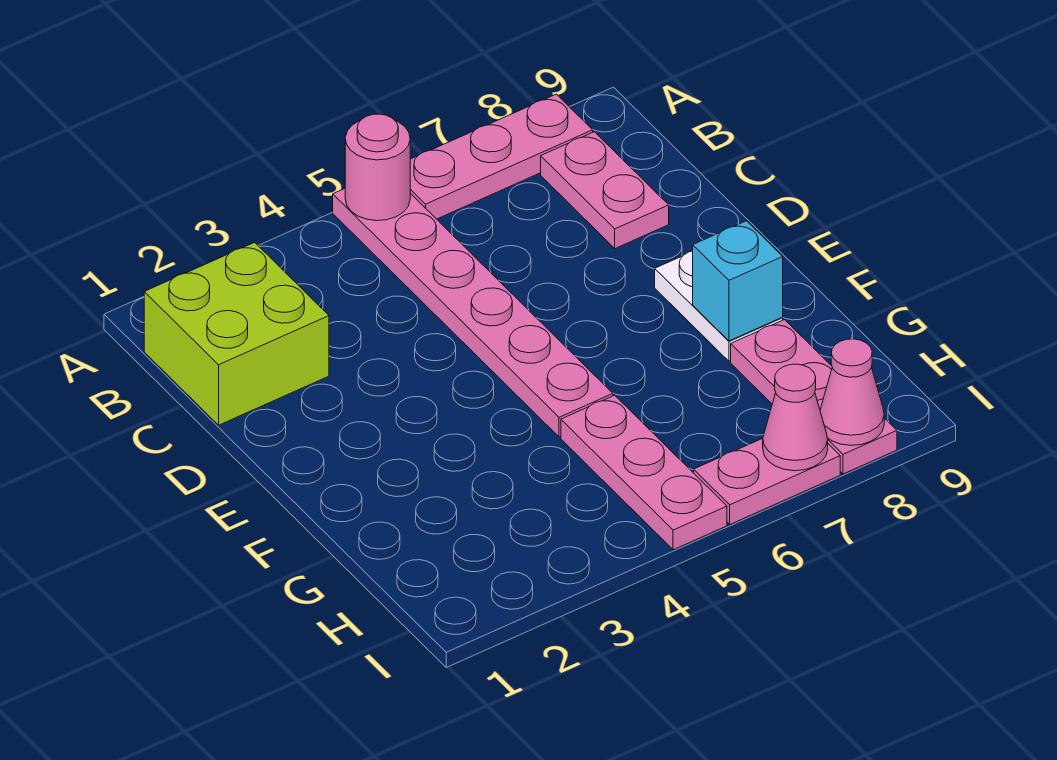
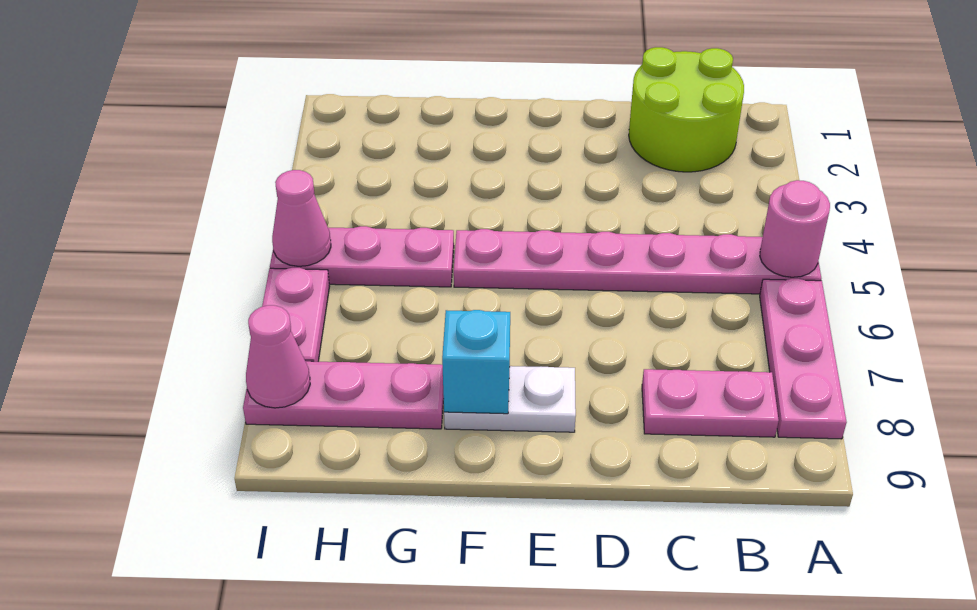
lime 2x2 brick [144,242,329,425] -> lime 2x2 round brick [629,47,744,172]
pink 1x1 cone [763,364,828,471] -> pink 1x1 cone moved to [272,170,331,266]

